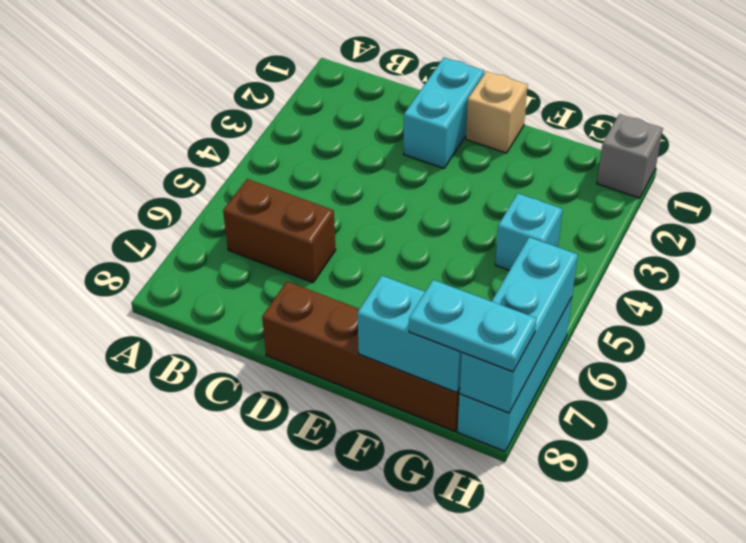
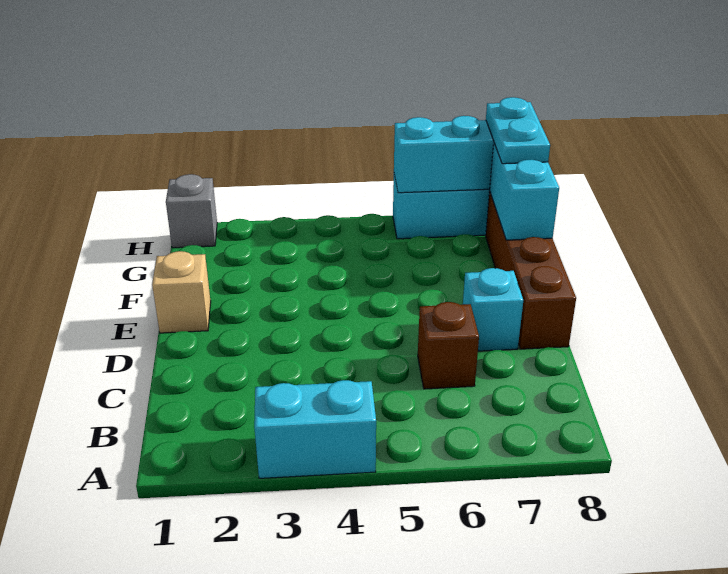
brown 1x2 brick [223,179,336,282] -> brown 1x1 brick [418,302,479,389]
cyan 1x2 brick [404,58,484,168] -> cyan 1x2 brick moved to [254,380,376,478]
cyan 1x1 brick [495,194,562,270] -> cyan 1x1 brick moved to [463,268,523,351]

